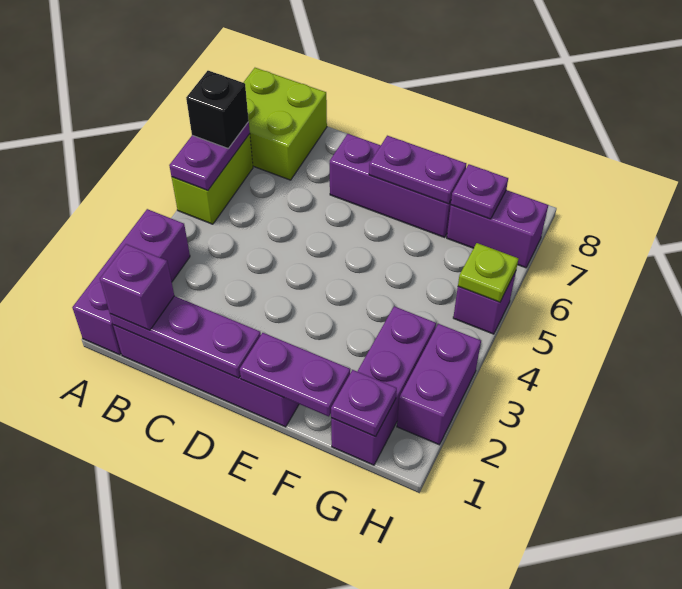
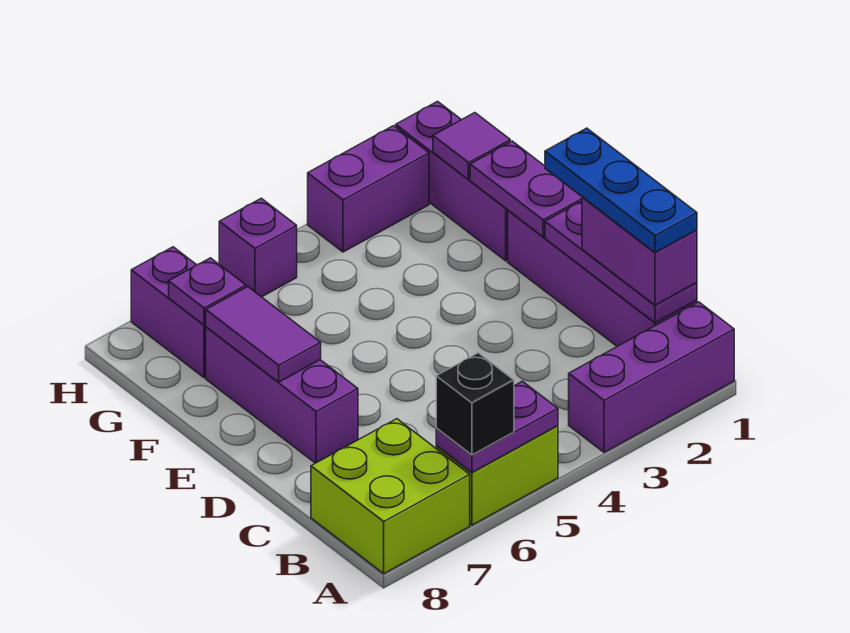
purple 1x1 brick [100,244,174,330] -> purple 1x2 brick [582,197,697,305]
none -> blue 1x3 plate [545,128,697,252]
purple 1x2 plate [369,136,466,204] -> purple 1x2 tile [206,287,321,382]
purple 1x3 brick [331,306,436,465] -> purple 1x3 brick turned to [396,101,508,261]
purple 1x1 plate [331,370,397,437] -> purple 1x1 tile [433,113,510,180]
lime 1x1 plate [458,243,518,302] -> none

